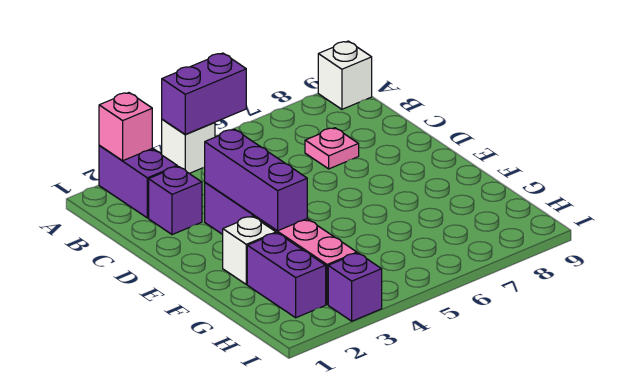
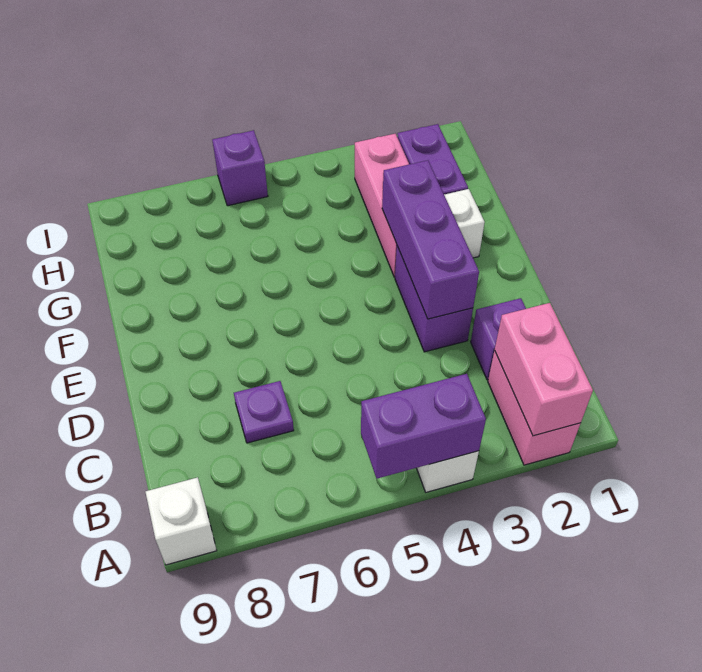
purple 1x2 brick [99,146,177,218] -> pink 1x2 brick [488,351,581,465]
pink 1x1 brick [99,93,152,161] -> pink 1x2 brick [495,303,593,436]
pink 1x1 plate [305,128,359,169] -> purple 1x1 plate [234,381,294,443]
purple 1x1 brick [328,253,382,321] -> purple 1x1 brick moved to [212,130,268,206]

